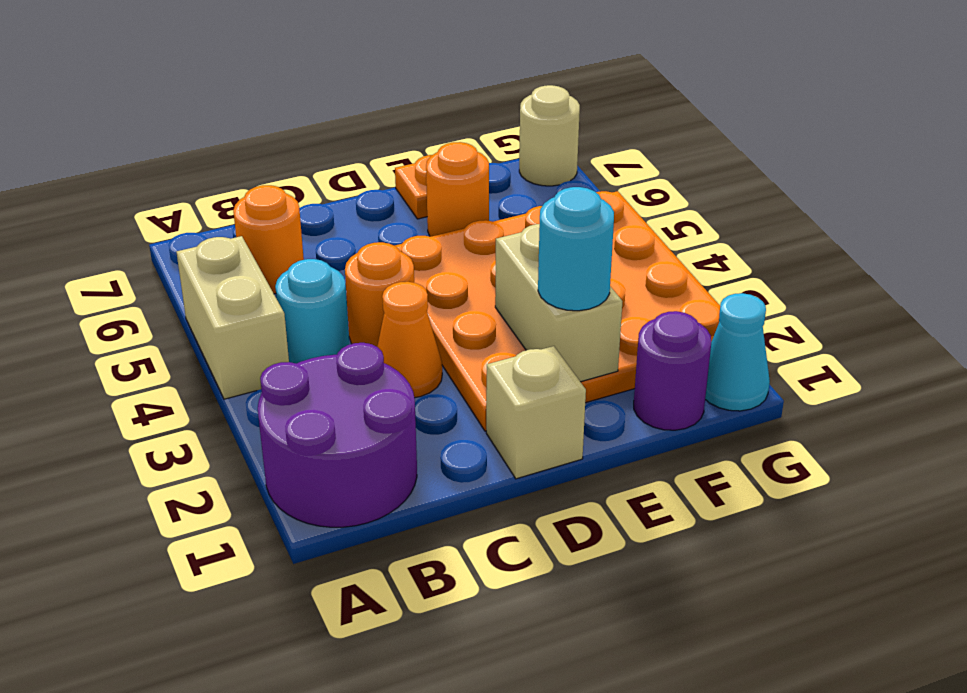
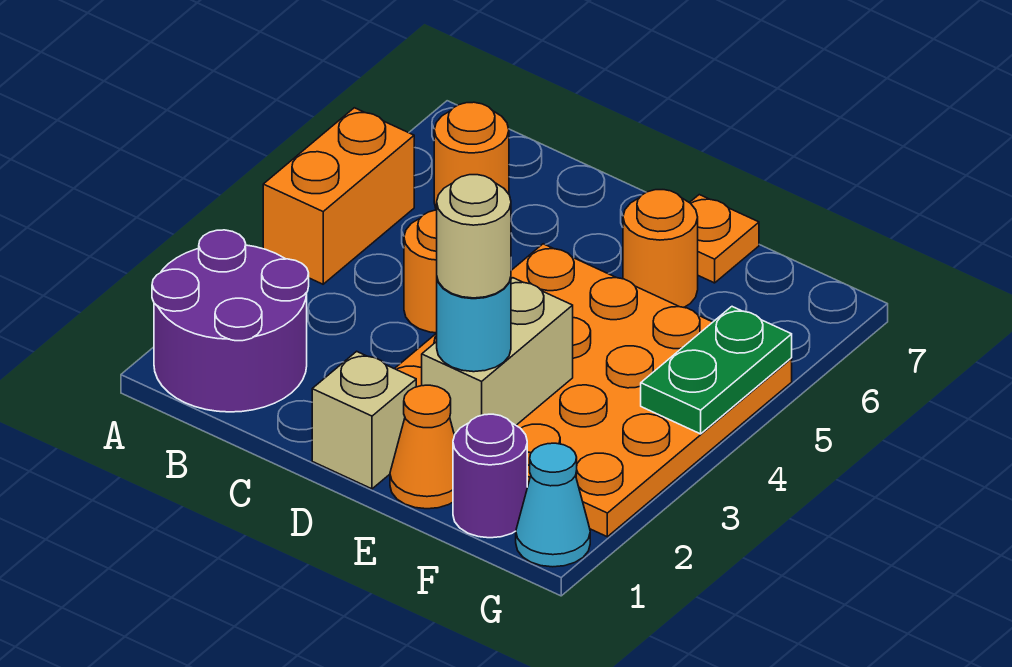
tan 1x2 brick [177,236,289,399] -> orange 1x2 brick [263,108,414,284]
cyan 1x1 round brick [275,259,349,364] -> none
orange 1x1 cone [377,282,442,398] -> orange 1x1 cone moved to [390,385,455,509]
none -> green 1x2 plate [641,307,792,434]
tan 1x1 round brick [519,85,580,186] -> tan 1x1 round brick moved to [437,175,511,298]

